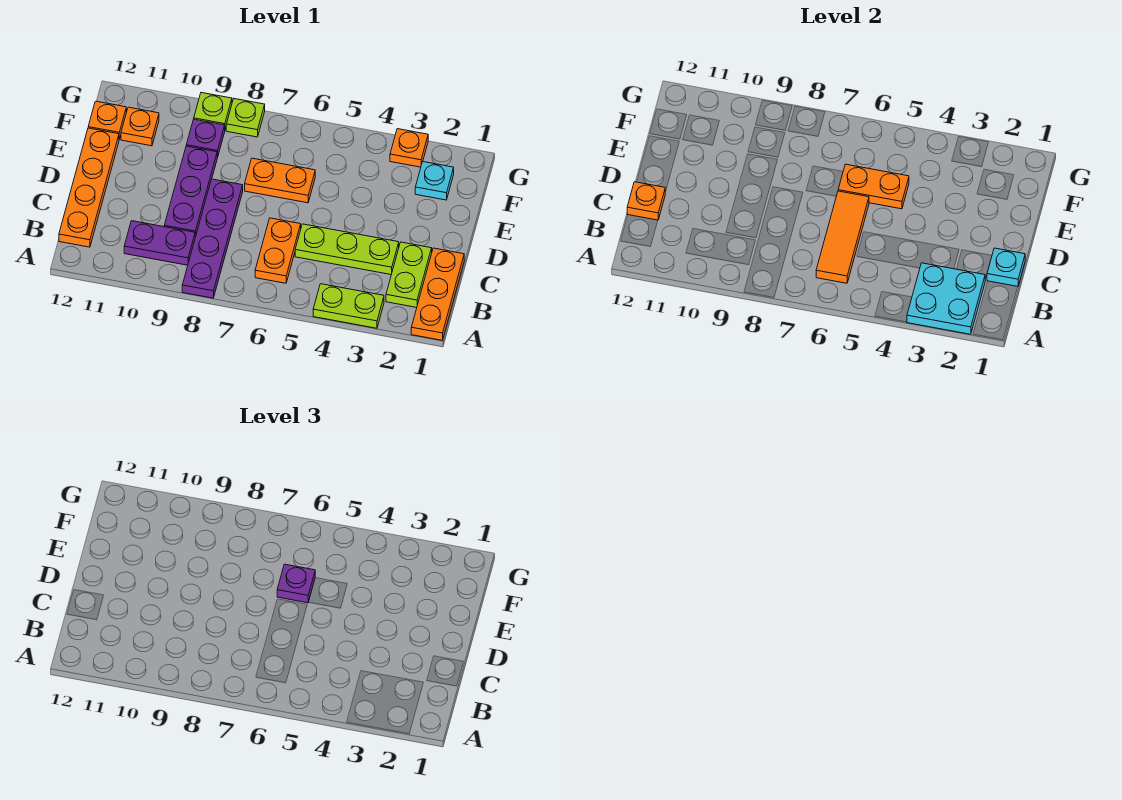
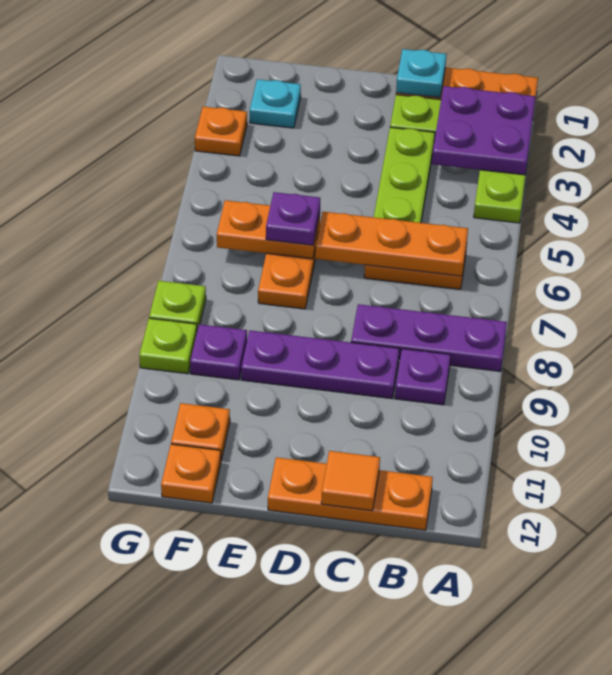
cyan 2x2 plate [907,263,985,334] -> purple 2x2 plate [432,86,535,175]
purple 1x4 plate [182,179,243,298] -> purple 1x3 plate [351,304,507,371]
orange 1x3 tile [816,191,869,283] -> orange 1x3 plate [315,212,468,276]
purple 1x2 plate [124,221,195,265] -> purple 1x1 plate [395,349,451,405]
orange 1x4 plate [59,128,119,247] -> orange 1x3 plate [268,457,433,530]
orange 1x1 plate [627,182,665,220] -> orange 1x1 tile [321,451,380,511]
orange 1x2 plate [838,164,909,209] -> orange 1x2 plate turned to [217,200,320,259]

